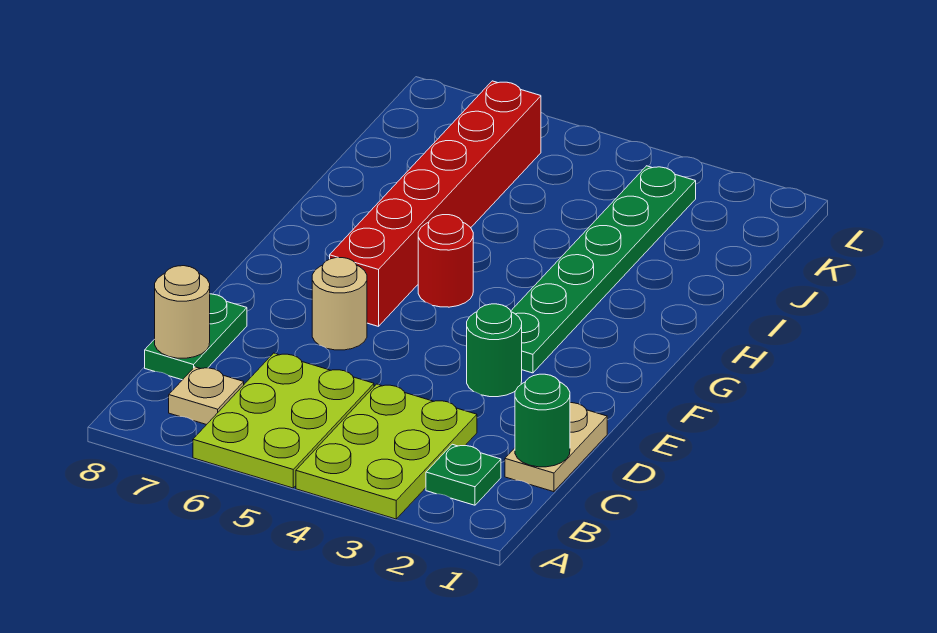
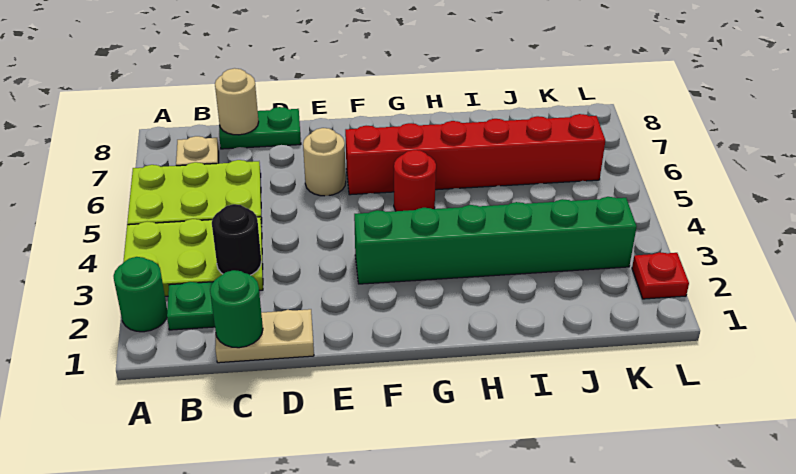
none -> black 1x1 round brick [212,204,261,275]
green 1x1 round brick [467,304,522,397] -> green 1x1 round brick moved to [114,257,167,332]
green 1x6 plate [511,166,696,373] -> green 1x6 brick [354,197,637,284]
none -> red 1x1 plate [632,252,689,299]

